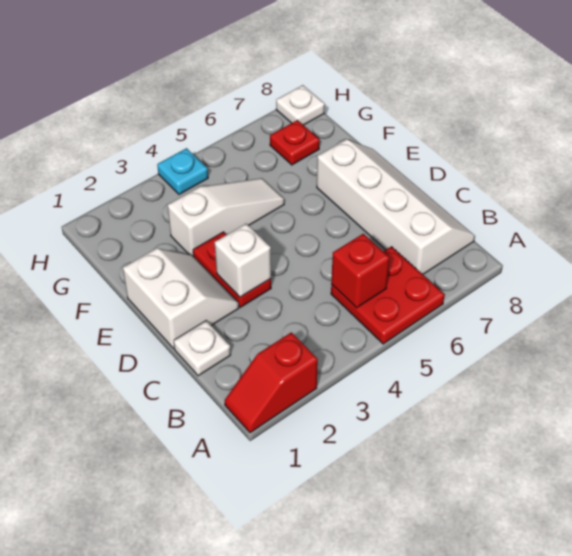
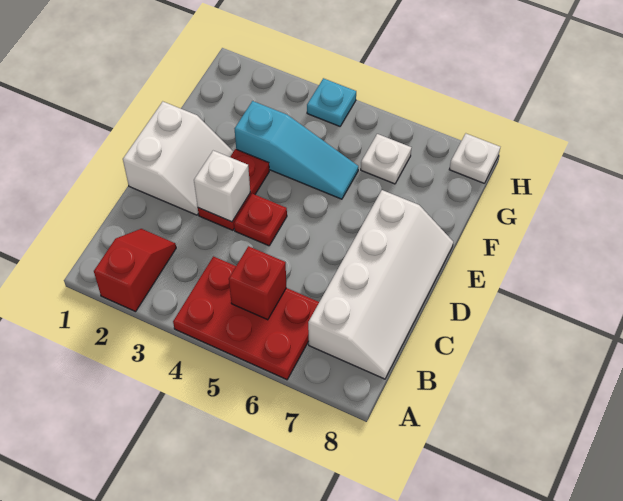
red 1x2 slope [225,332,318,433] -> red 1x2 slope turned to [94,229,176,312]
red 2x2 plate [331,247,445,344] -> red 2x3 plate [173,256,319,380]
white 1x1 plate [174,321,231,376] -> white 1x1 plate moved to [361,134,411,184]
white 1x3 slope [168,178,284,256] -> cyan 1x3 slope [235,101,358,199]
red 1x1 plate [270,120,320,165] -> red 1x1 plate moved to [234,194,287,246]

